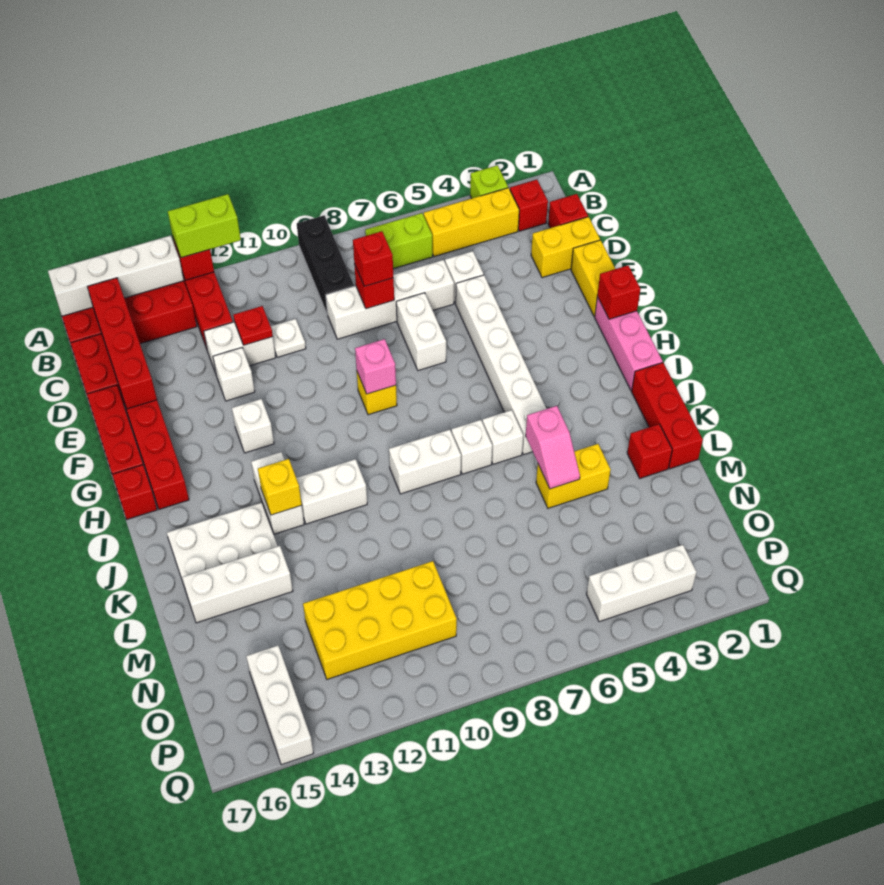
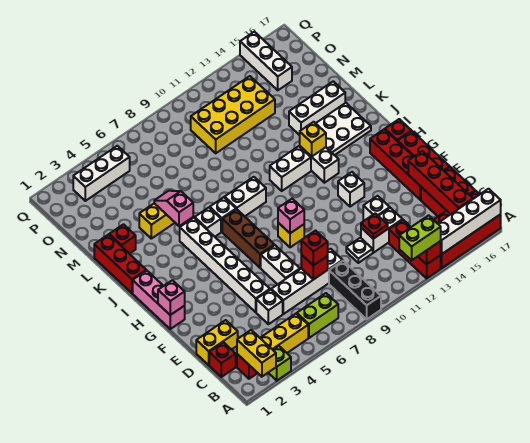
yellow 1x2 brick [571,240,615,316] -> yellow 1x2 brick moved to [237,330,276,377]
red 1x1 brick [597,265,640,319] -> pink 1x1 brick [158,280,185,315]
none -> brown 1x3 brick [222,209,274,268]

